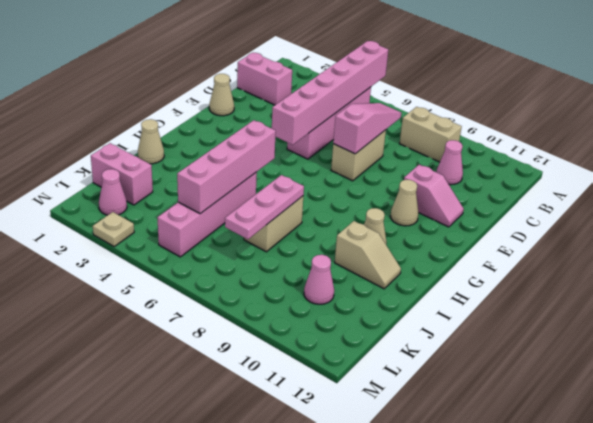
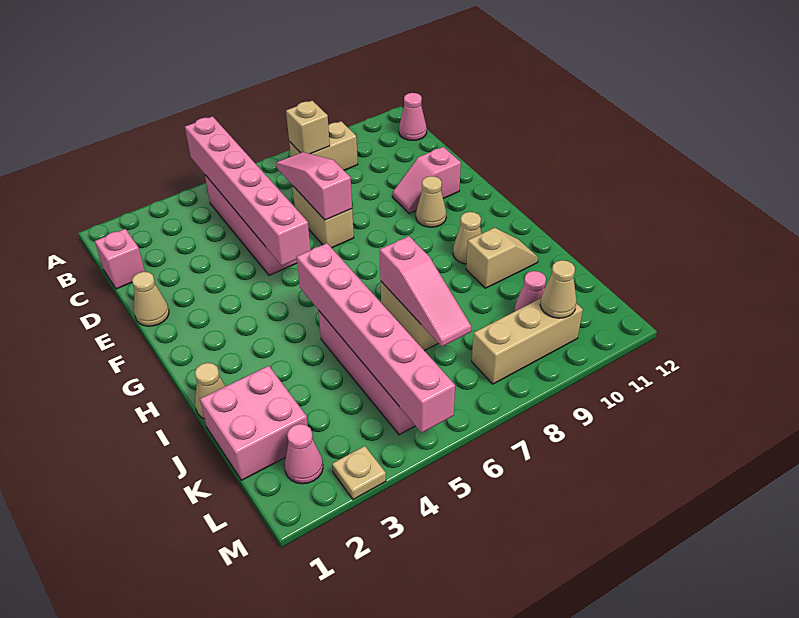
none -> tan 1x1 brick [286,101,330,154]
pink 1x2 brick [237,53,292,105] -> pink 1x1 brick [95,229,145,289]
pink 1x1 cone [437,140,463,185] -> pink 1x1 cone moved to [399,93,427,140]
pink 1x2 slope [404,165,464,227] -> pink 1x2 slope turned to [393,147,461,213]
pink 1x4 brick [177,120,276,214] -> pink 1x6 brick [297,243,455,433]
pink 1x3 plate [225,175,304,239] -> pink 1x3 slope [380,236,471,346]
pink 1x2 brick [91,143,153,205] -> pink 2x2 brick [200,366,308,480]
none -> tan 1x3 brick [472,298,583,384]
none -> tan 1x1 cone [540,260,576,318]

